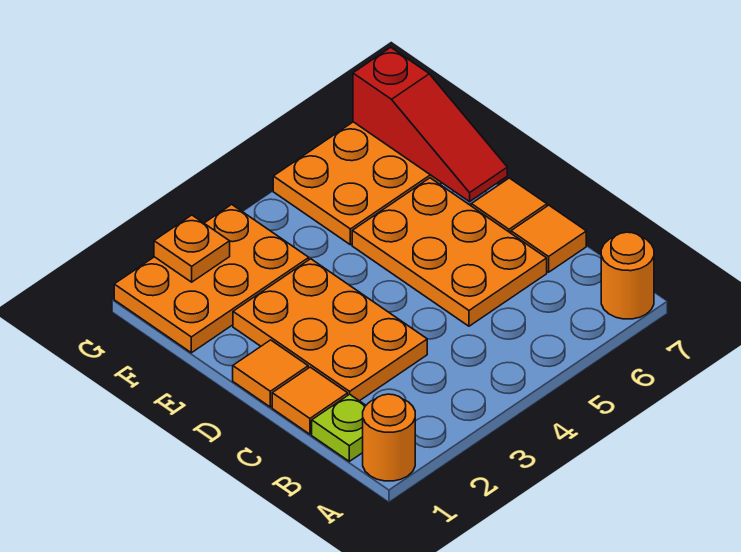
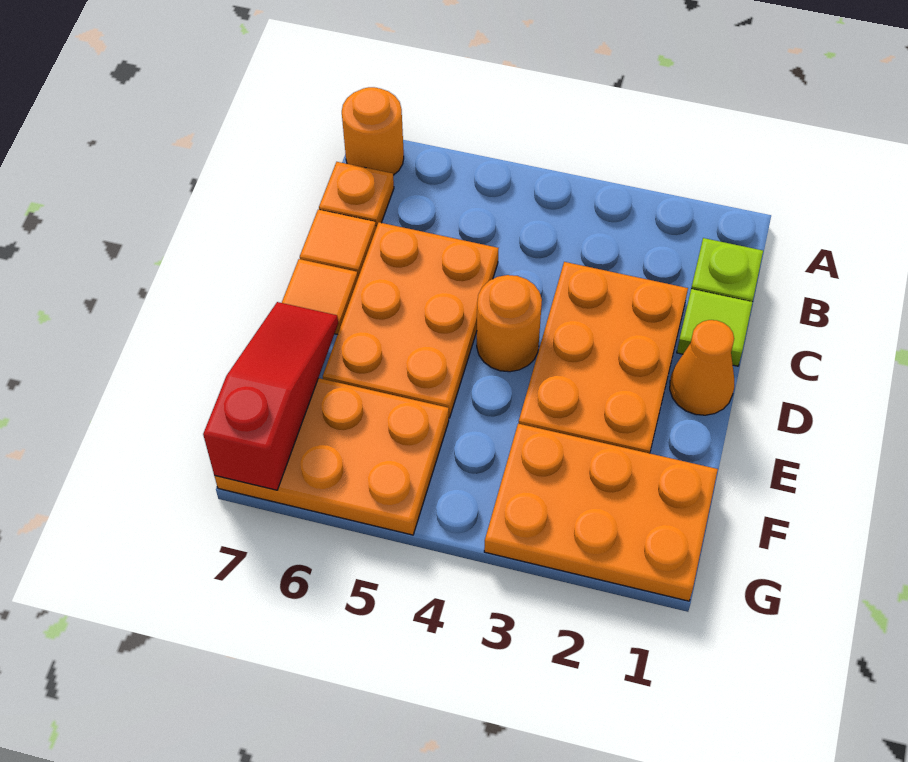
orange 1x1 round brick [363,394,415,481] -> orange 1x1 round brick moved to [477,275,542,372]
orange 1x1 tile [272,367,348,434] -> lime 1x1 tile [677,289,753,366]
orange 1x1 tile [233,340,308,407] -> orange 1x1 cone [670,320,734,415]
orange 1x1 plate [154,215,230,282] -> orange 1x1 plate moved to [319,162,394,228]

